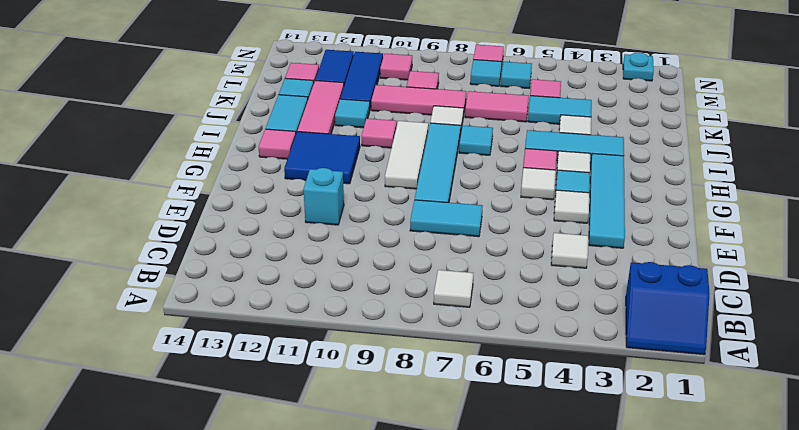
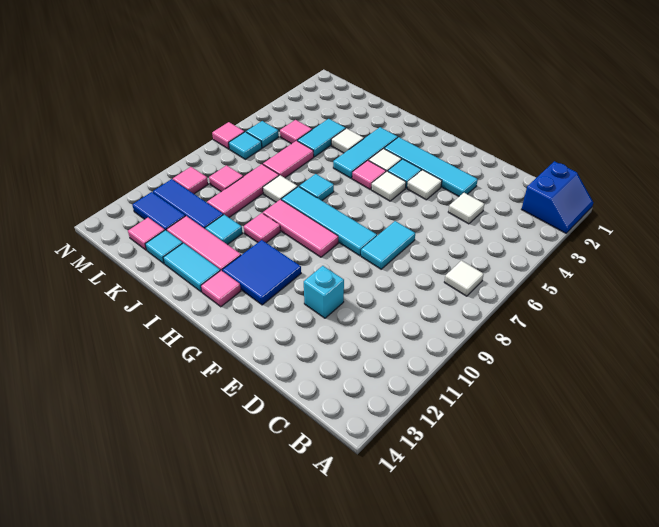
white 1x3 tile [385,121,429,189] -> pink 1x3 tile [263,199,338,257]
cyan 1x1 plate [623,53,654,81] -> none

